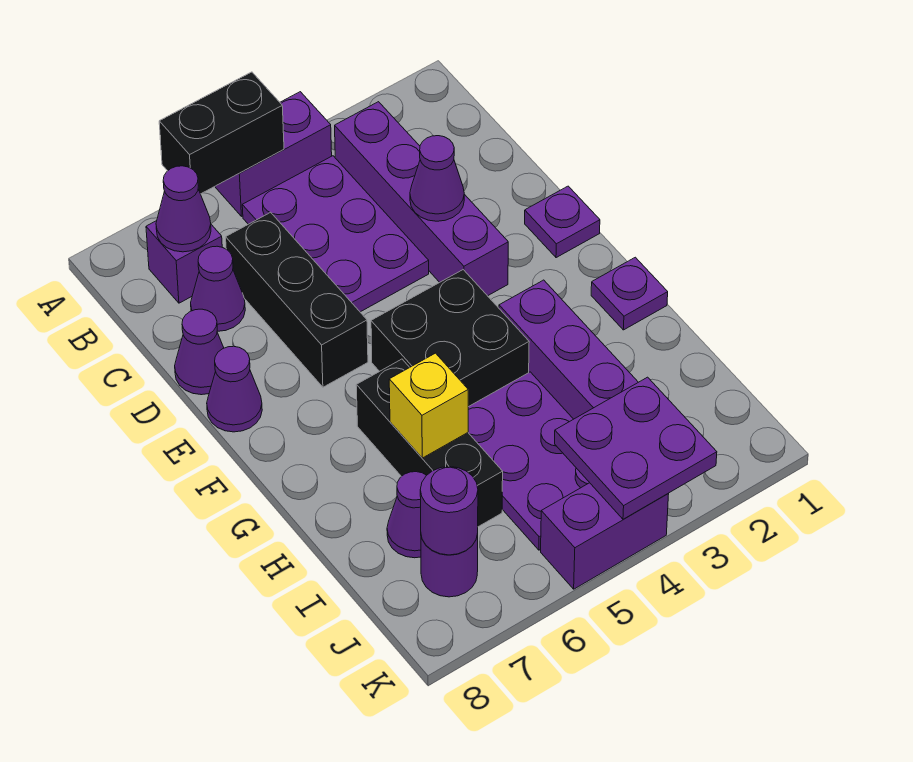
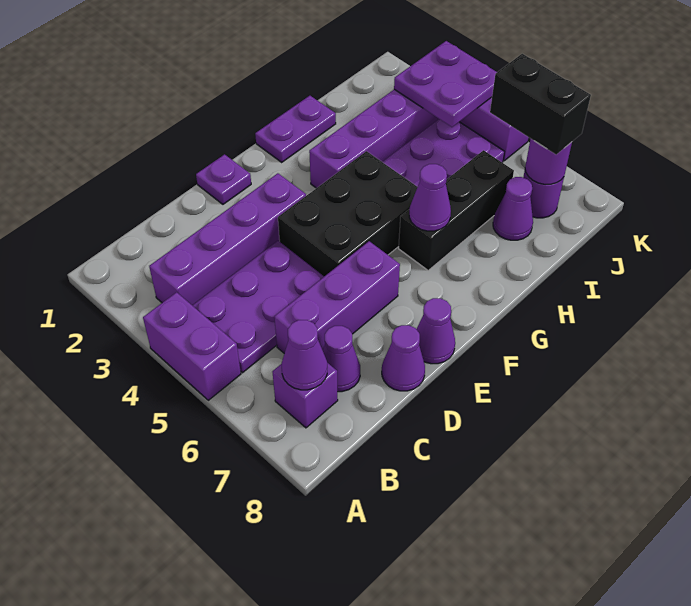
black 1x2 brick [159,72,284,194] -> black 1x2 brick moved to [490,54,591,154]
black 1x3 brick [226,212,368,387] -> purple 1x3 brick [274,241,400,353]
purple 1x1 cone [410,136,464,221] -> purple 1x1 cone moved to [409,164,451,231]
black 2x2 brick [371,270,529,407] -> black 2x3 brick [278,151,417,276]
purple 1x1 plate [591,257,668,330] -> purple 1x2 plate [255,96,336,162]
yellow 1x1 brick [389,353,468,458] -> none

